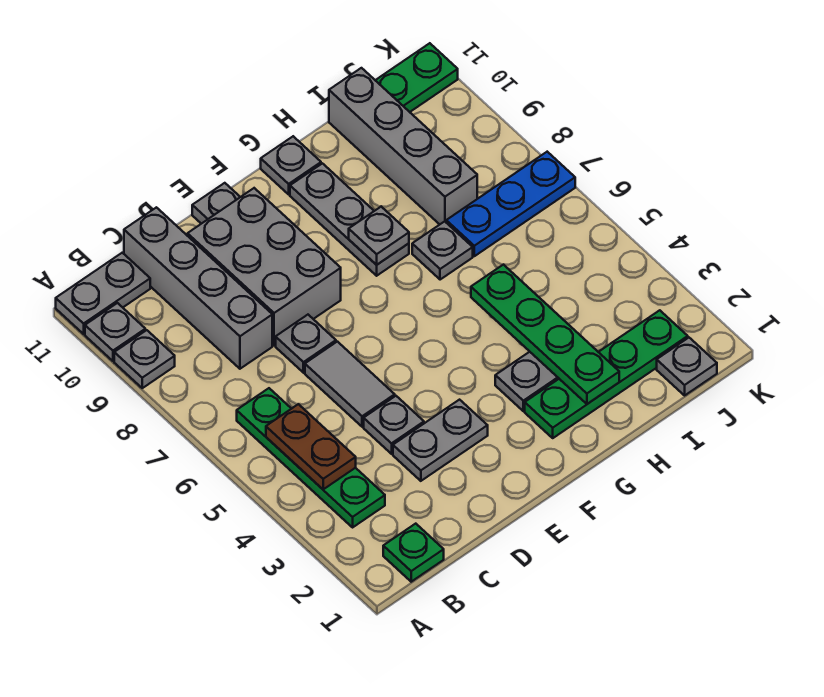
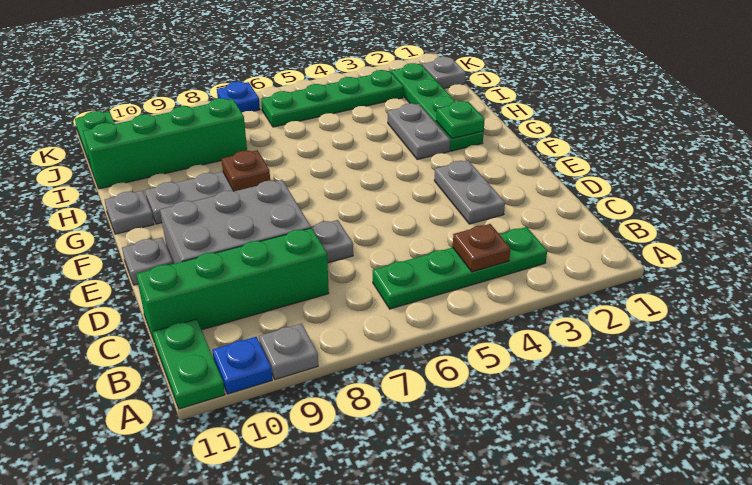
grey 1x1 plate [85,303,145,361] -> blue 1x1 plate [212,337,272,394]
grey 1x2 plate [56,253,150,334] -> green 1x2 plate [153,319,225,409]
green 1x1 plate [383,524,444,582] -> green 1x1 plate moved to [436,101,485,139]
brown 1x2 plate [266,404,356,489] -> brown 1x1 plate [453,224,511,272]
grey 1x4 brick [124,207,272,369] -> green 1x4 brick [136,228,329,340]
grey 1x1 plate [364,396,424,454] -> none
grey 1x2 tile [305,342,395,427] -> none
grey 1x1 plate [349,207,409,265] -> brown 1x1 plate [221,150,270,191]
green 1x4 plate [471,265,619,404] -> green 1x4 plate moved to [261,70,403,127]
grey 1x1 plate [412,221,473,280] -> none
blue 1x3 plate [446,152,575,256] -> blue 1x1 plate [217,82,260,113]
grey 1x4 brick [329,68,477,224] -> green 1x4 brick [83,98,247,189]

